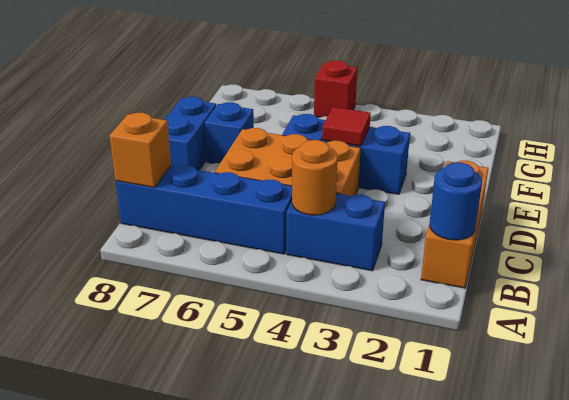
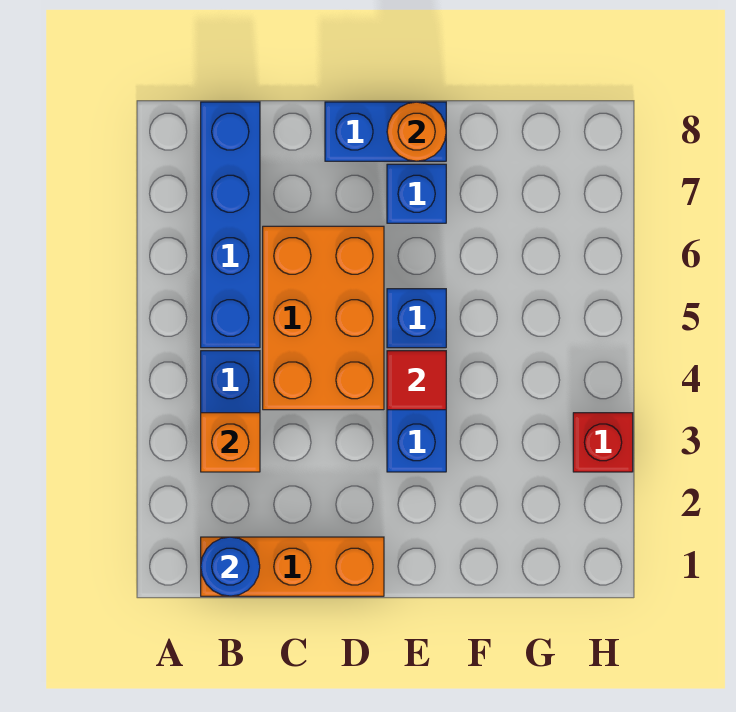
orange 1x1 round brick [292,140,337,215] -> orange 1x1 round brick moved to [387,102,446,161]
orange 1x1 brick [110,113,171,188] -> orange 1x1 brick moved to [201,413,260,472]
red 1x1 brick [314,60,357,118] -> red 1x1 brick moved to [573,413,633,472]

